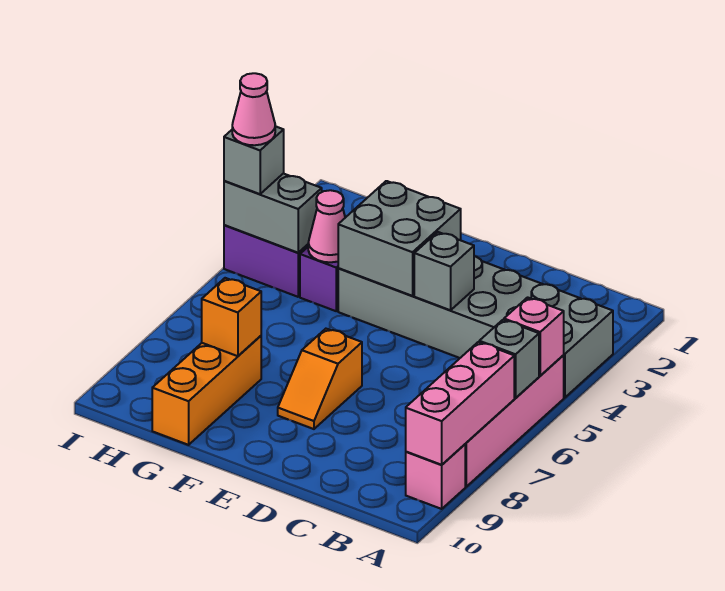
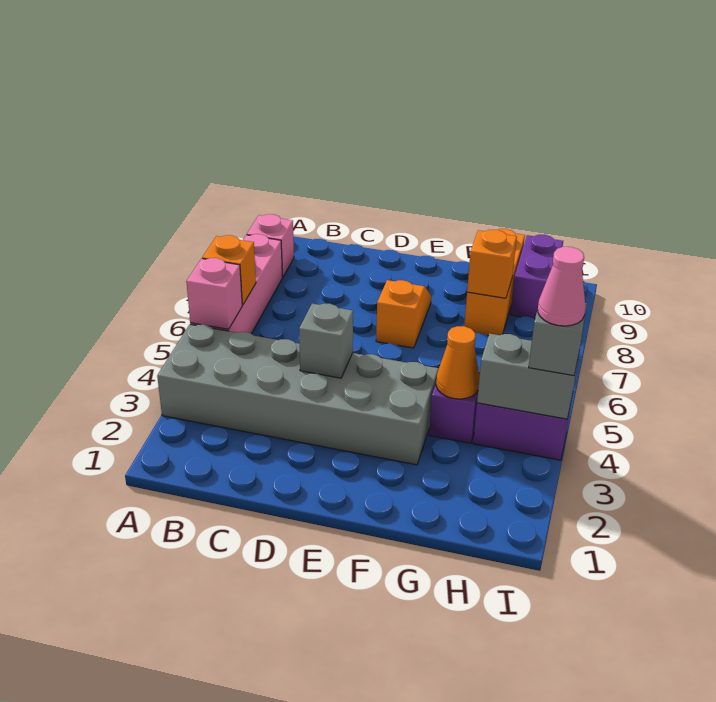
grey 1x1 brick [479,320,539,398] -> orange 1x1 brick [202,235,256,305]
pink 1x3 brick [406,342,514,465] -> none
grey 2x2 brick [338,181,461,296] -> none
pink 1x1 cone [308,190,345,262] -> orange 1x1 cone [436,326,480,399]
none -> purple 1x2 brick [510,235,563,319]

